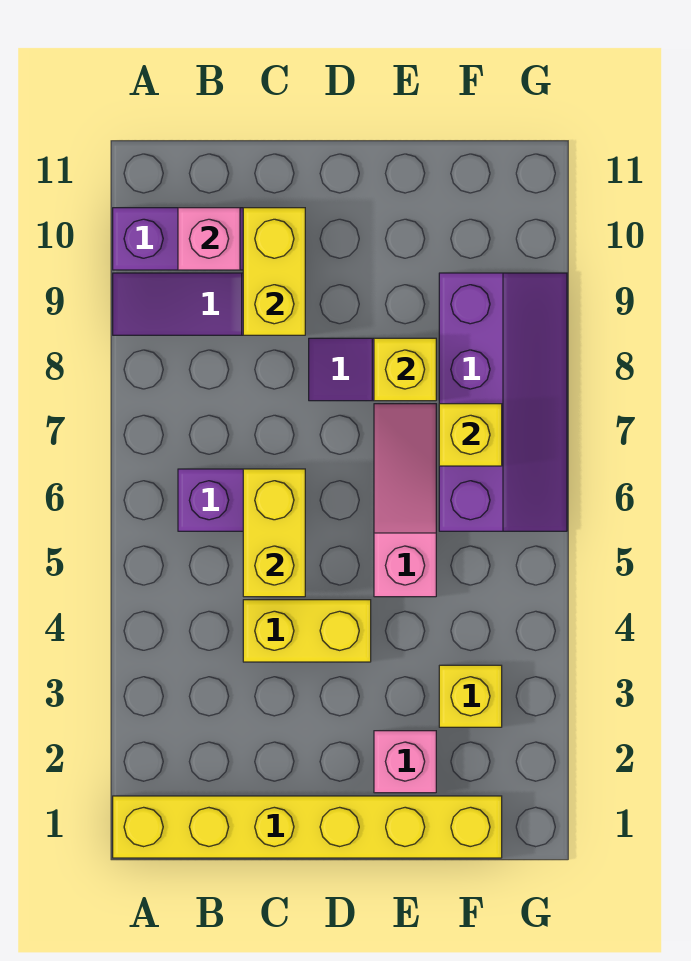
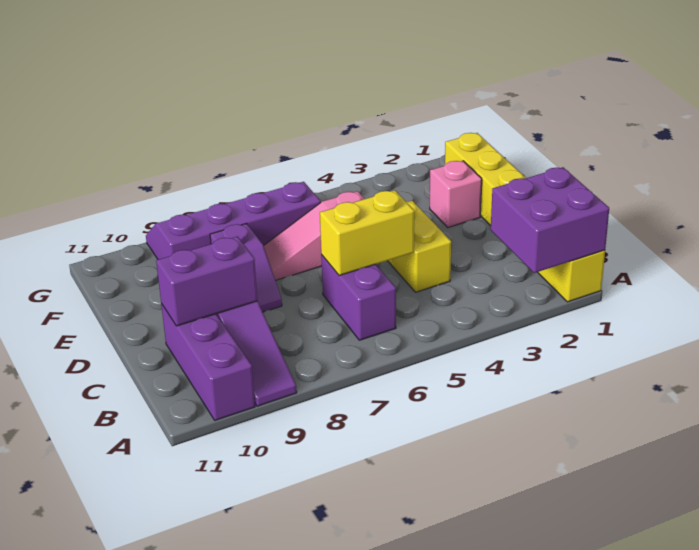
none -> purple 2x2 brick [491,167,609,273]
pink 1x1 brick [178,208,240,270] -> none
yellow 1x2 brick [243,208,305,335] -> purple 1x2 brick [156,236,257,326]
yellow 1x1 brick [374,338,436,401] -> none
yellow 1x1 brick [439,665,502,727] -> none
yellow 1x1 brick [439,404,502,466] -> none

